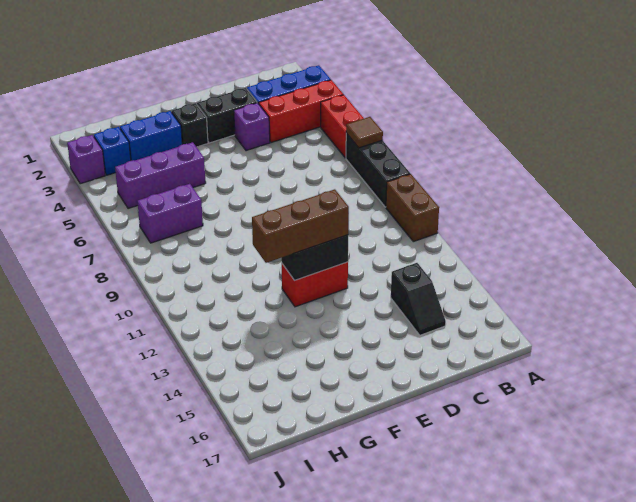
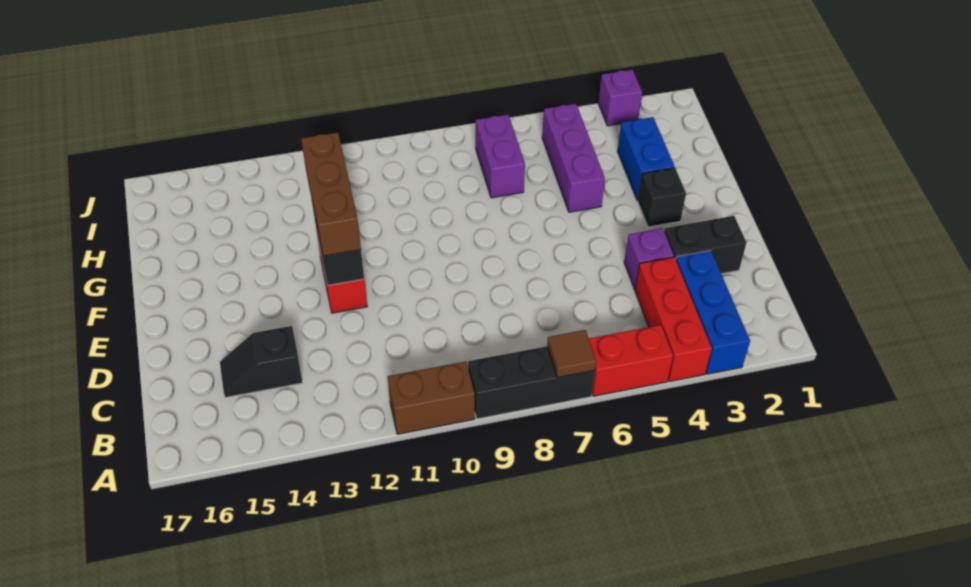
black 1x2 brick [197,88,257,143] -> black 1x2 brick turned to [664,216,746,274]
blue 1x1 brick [94,127,131,175] -> none

